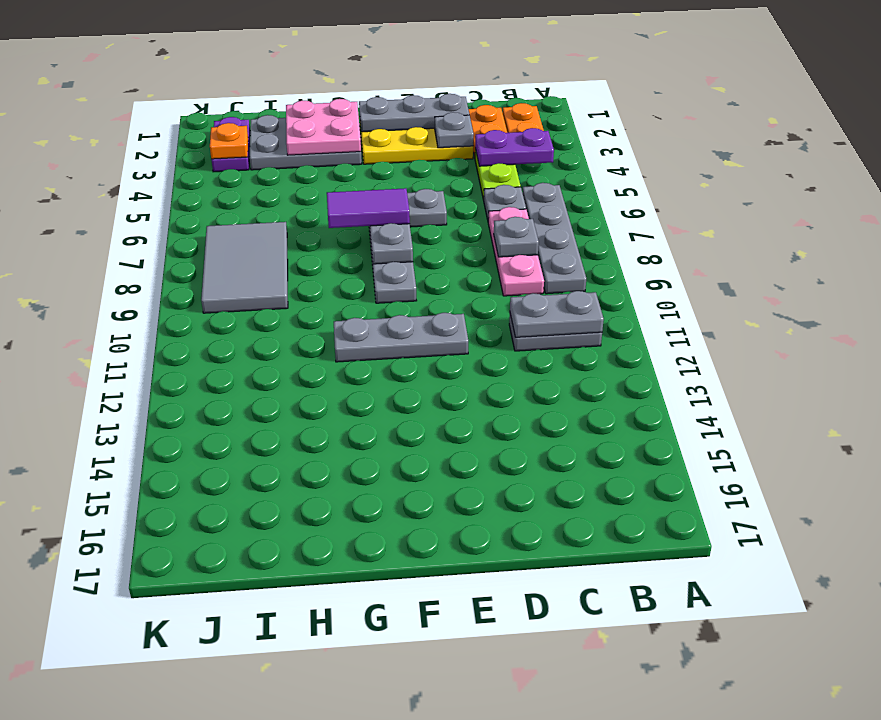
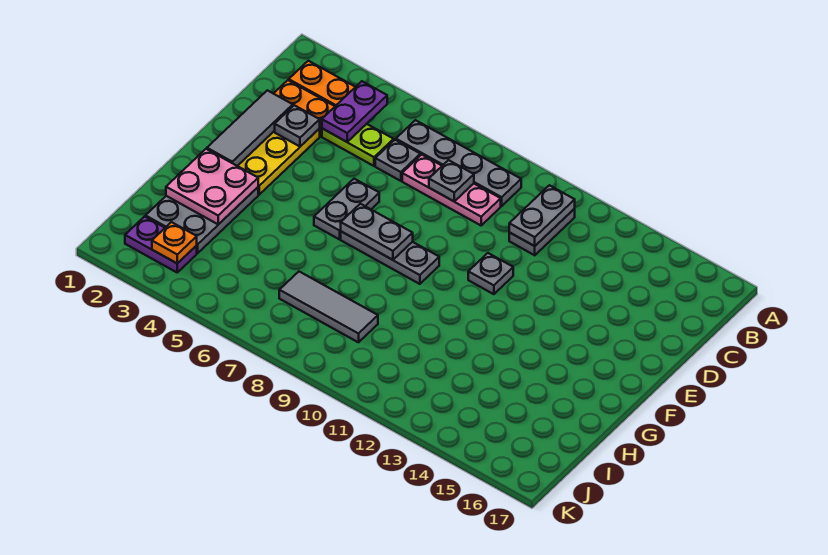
grey 1x3 plate [359,94,469,132] -> grey 1x3 tile [207,90,293,166]
grey 1x3 plate [334,313,468,362] -> grey 1x1 plate [468,253,513,294]
purple 1x2 tile [327,188,410,228] -> none
grey 2x3 tile [201,222,288,313] -> grey 1x3 tile [279,272,378,342]

